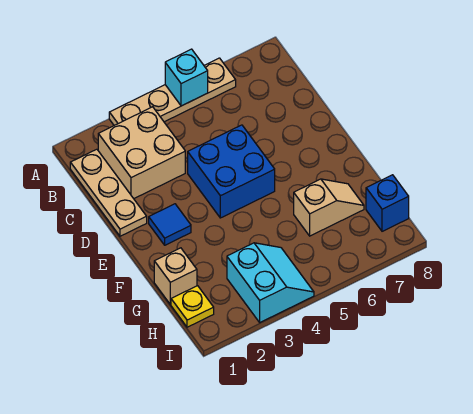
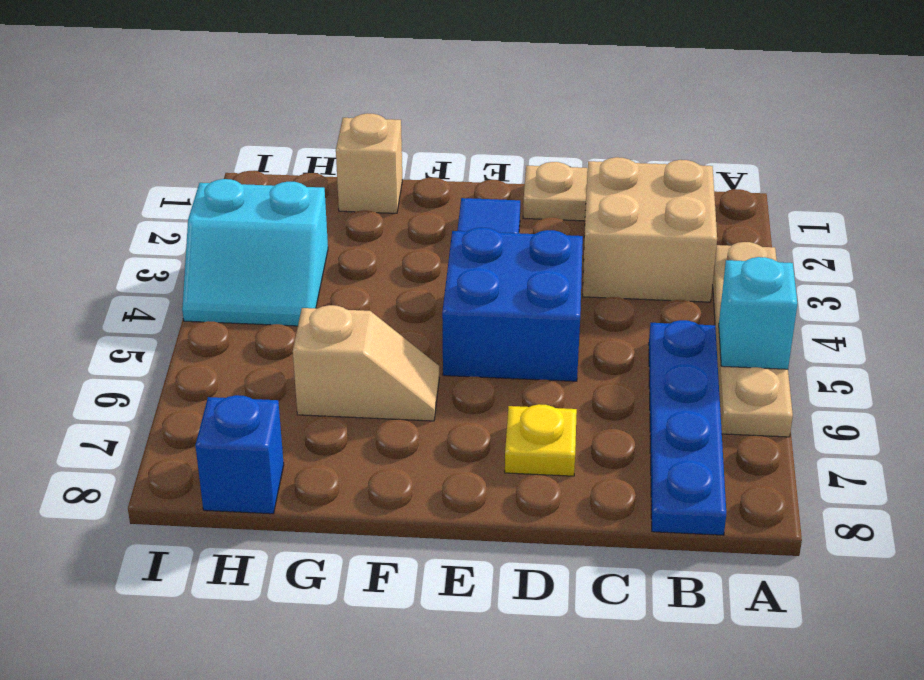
none -> blue 1x4 plate [649,320,726,535]
tan 1x2 slope [294,179,364,236] -> tan 1x2 slope turned to [293,305,439,421]
yellow 1x1 plate [171,286,214,327] -> yellow 1x1 plate moved to [505,404,577,476]

